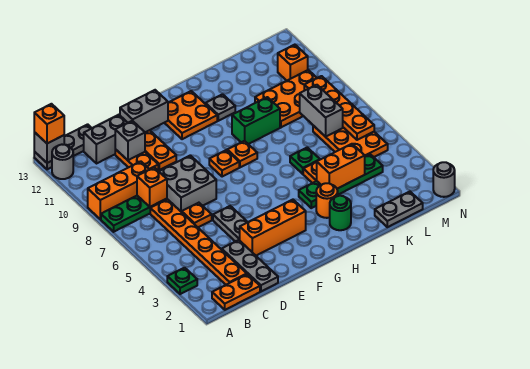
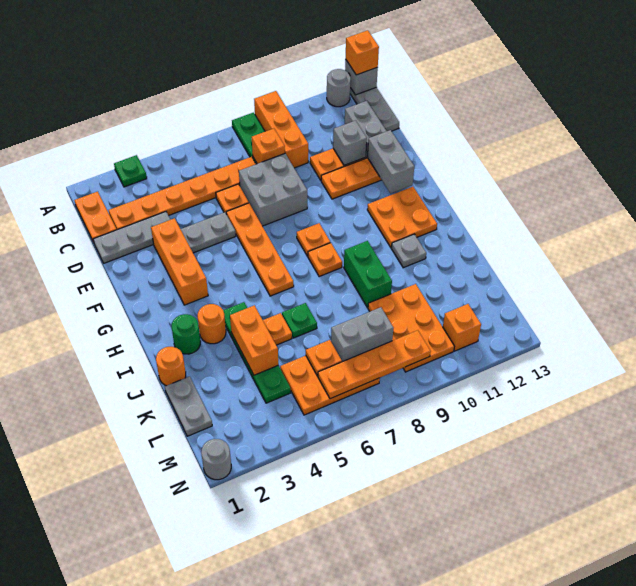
none -> orange 1x4 plate [226,203,294,296]
none -> orange 1x1 round brick [156,347,186,386]
none -> orange 1x1 plate [306,340,342,376]

